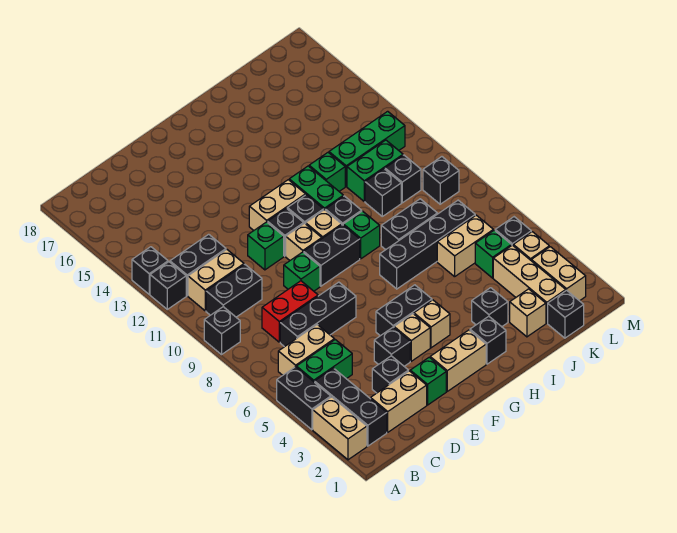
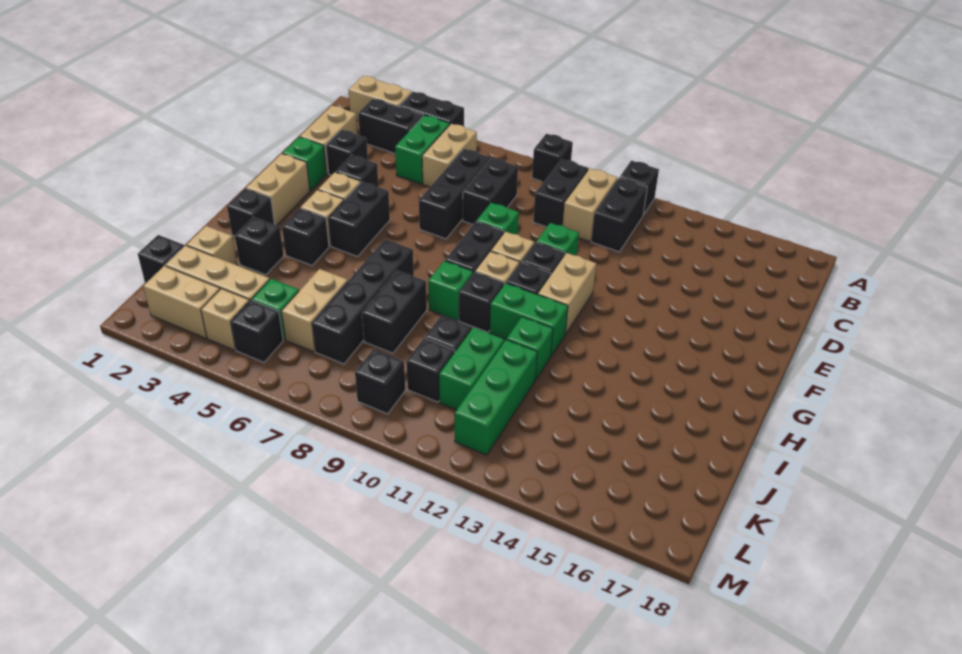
black 1x1 brick [132,247,168,294] -> black 1x1 brick moved to [282,208,329,265]
black 1x3 brick [315,368,387,446] -> black 1x2 brick [358,99,423,153]
red 1x2 brick [262,281,318,342] -> black 1x2 brick [463,158,518,225]

